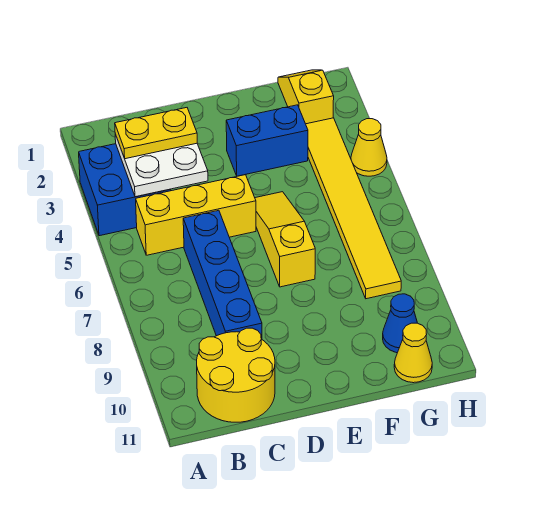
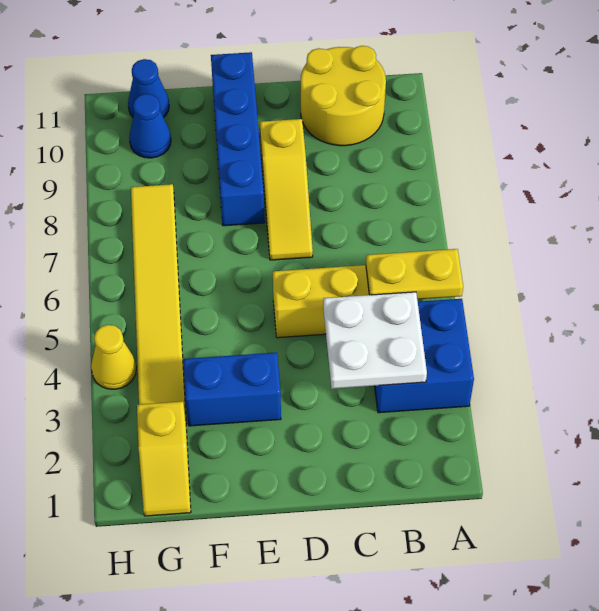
yellow 1x2 plate [115,108,197,159] -> yellow 1x2 plate moved to [366,249,463,299]
blue 1x4 brick [183,210,262,339] -> blue 1x4 brick moved to [211,52,265,226]
yellow 1x3 slope [255,192,315,287] -> yellow 1x3 slope moved to [260,119,313,260]
yellow 1x1 cone [394,323,432,383] -> blue 1x1 cone [128,59,169,117]

